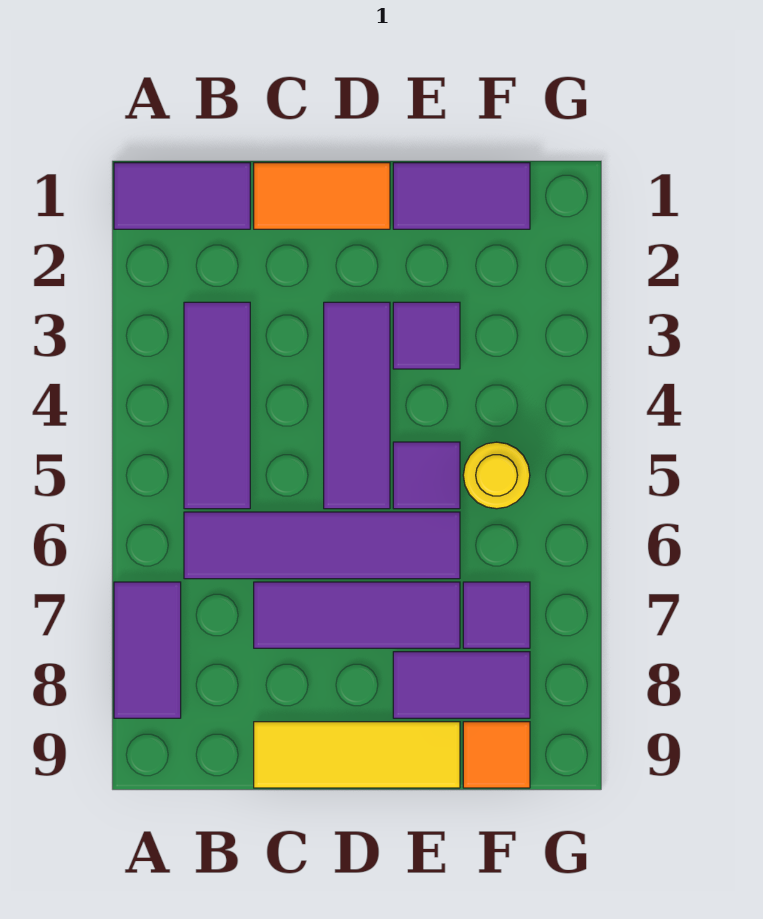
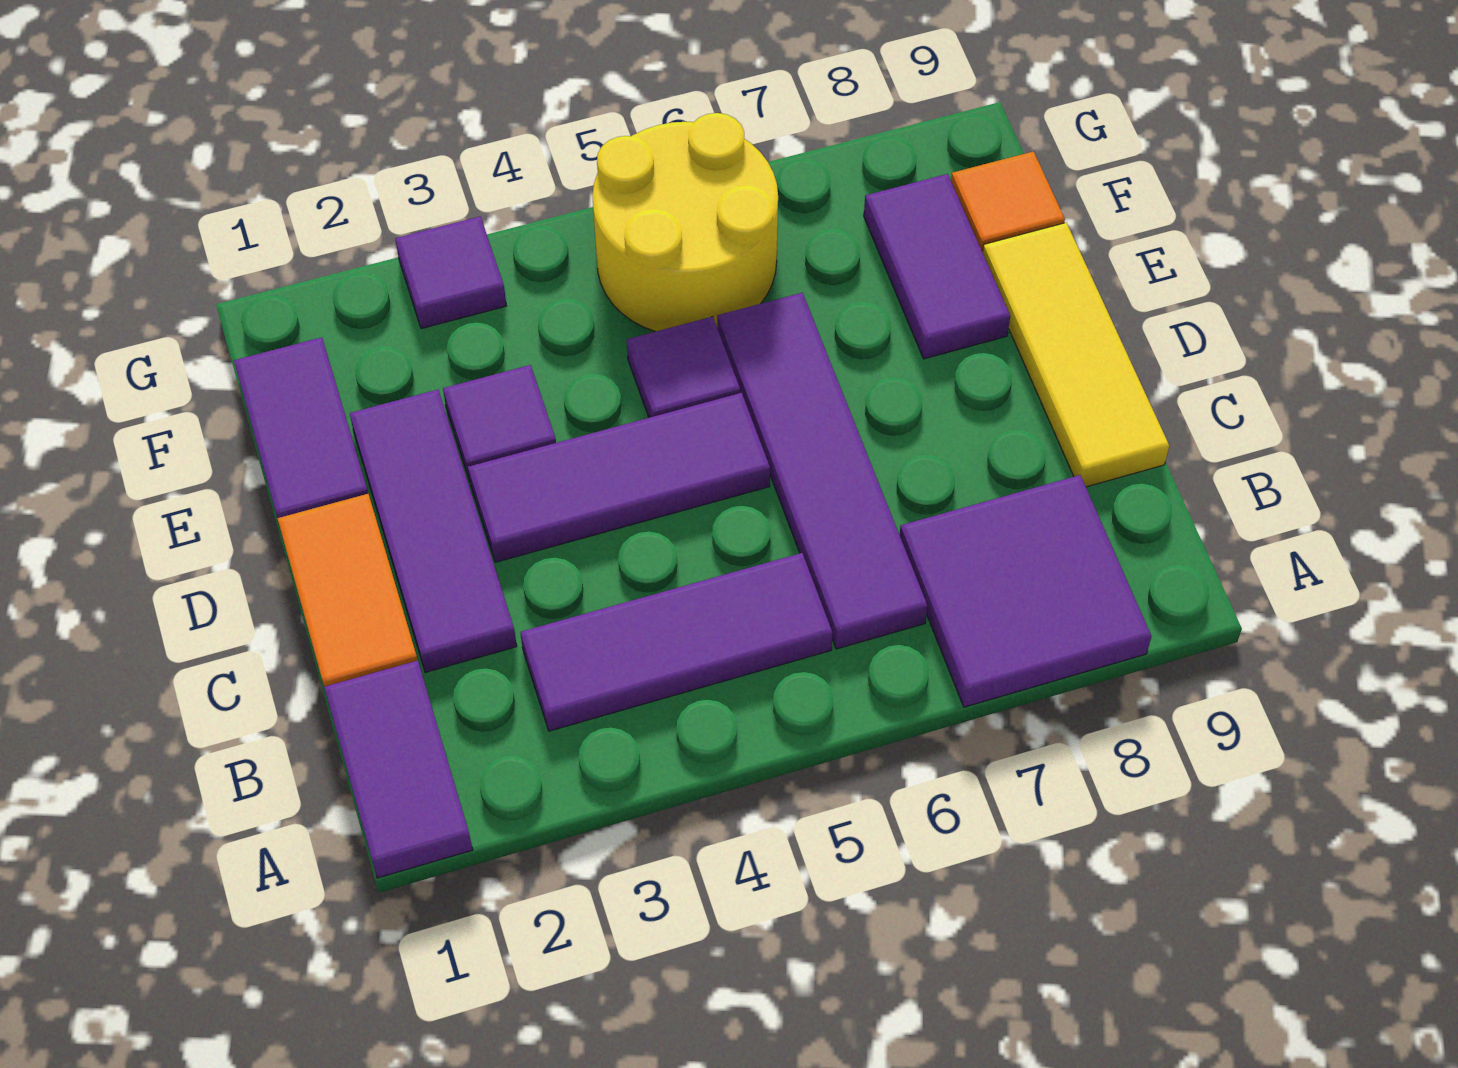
purple 1x2 tile [114,582,181,718] -> purple 2x2 tile [900,475,1151,707]
purple 1x3 tile [254,582,460,648] -> purple 1x3 tile moved to [350,390,517,672]
yellow 1x1 round brick [463,442,530,509] -> yellow 2x2 round brick [592,113,778,332]
purple 1x1 tile [463,582,530,648] -> purple 1x1 tile moved to [395,217,507,329]

